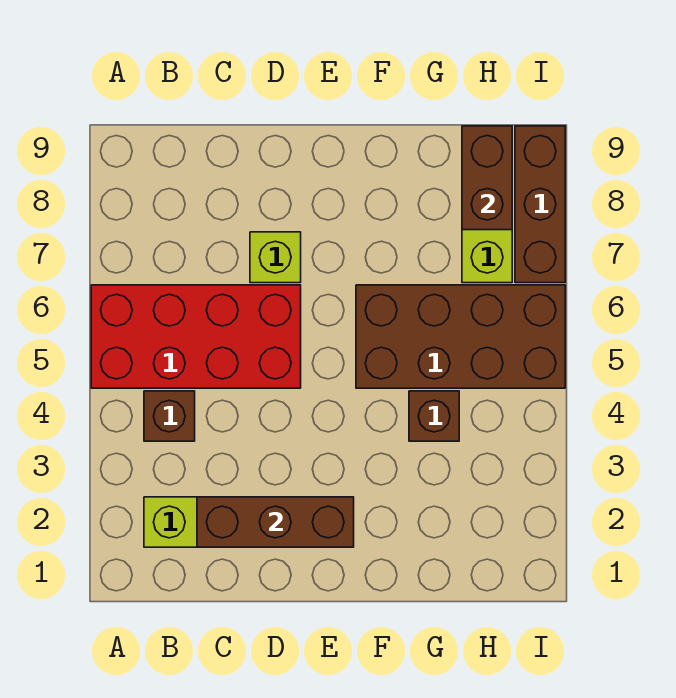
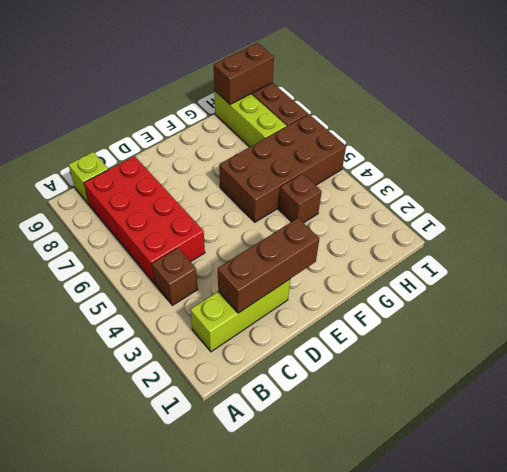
red 2x4 brick [91,285,301,388] -> red 2x4 brick turned to [84,156,205,284]
lime 1x1 brick [250,232,301,283] -> lime 1x1 brick moved to [68,152,109,204]
brown 1x2 brick [462,126,512,230] -> brown 1x2 brick turned to [214,43,274,104]

